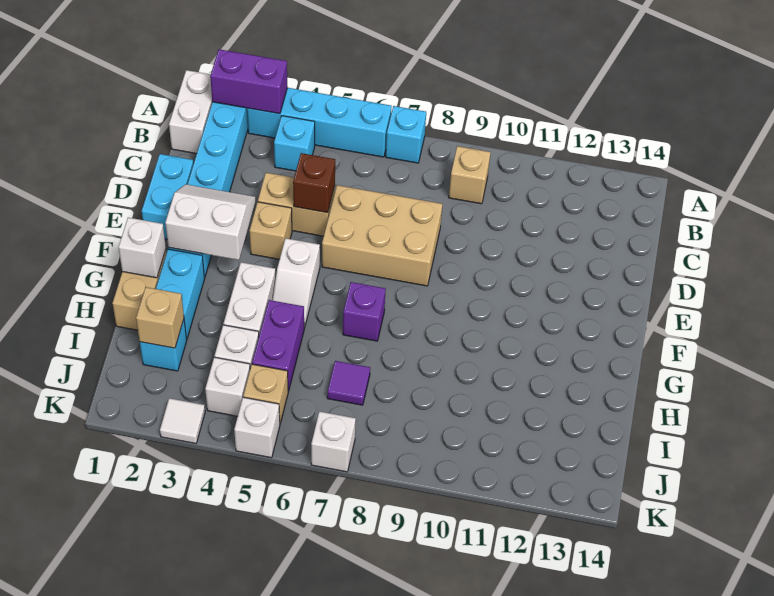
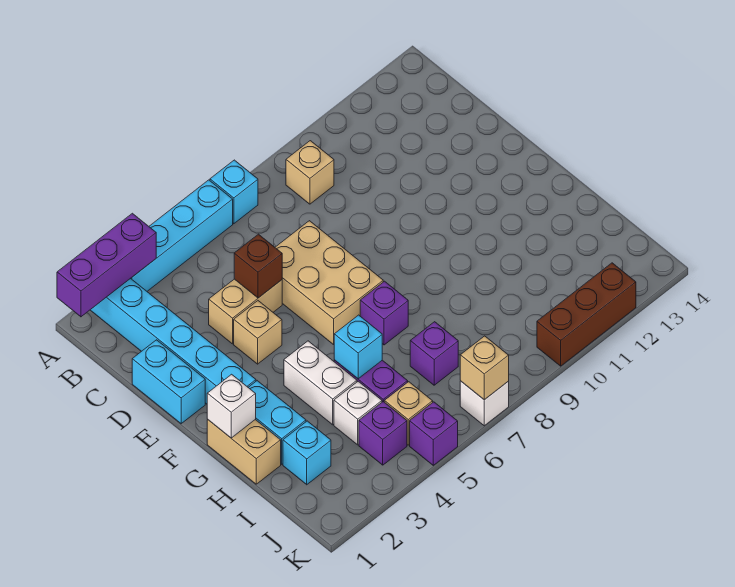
white 1x2 brick [169,70,212,154] -> none
purple 1x2 brick [210,49,288,114] -> purple 1x3 brick [57,213,156,317]
cyan 1x1 brick [274,116,315,171] -> cyan 1x1 brick moved to [334,315,382,379]
tan 2x3 brick [322,185,442,286] -> tan 2x3 brick turned to [275,221,383,344]
white 2x2 slope [165,184,256,260] -> none
white 1x2 slope [272,238,320,328] -> none
tan 1x1 brick [136,287,184,348] -> tan 1x1 brick moved to [460,336,509,400]
purple 1x1 tile [327,361,370,405] -> purple 1x1 brick [410,322,458,385]
white 1x1 brick [205,357,250,416] -> purple 1x1 brick [359,402,407,465]
white 1x1 tile [160,398,205,443] -> none
white 1x1 brick [234,397,280,458] -> purple 1x1 brick [410,402,458,465]
none -> brown 1x3 brick [537,263,636,366]

